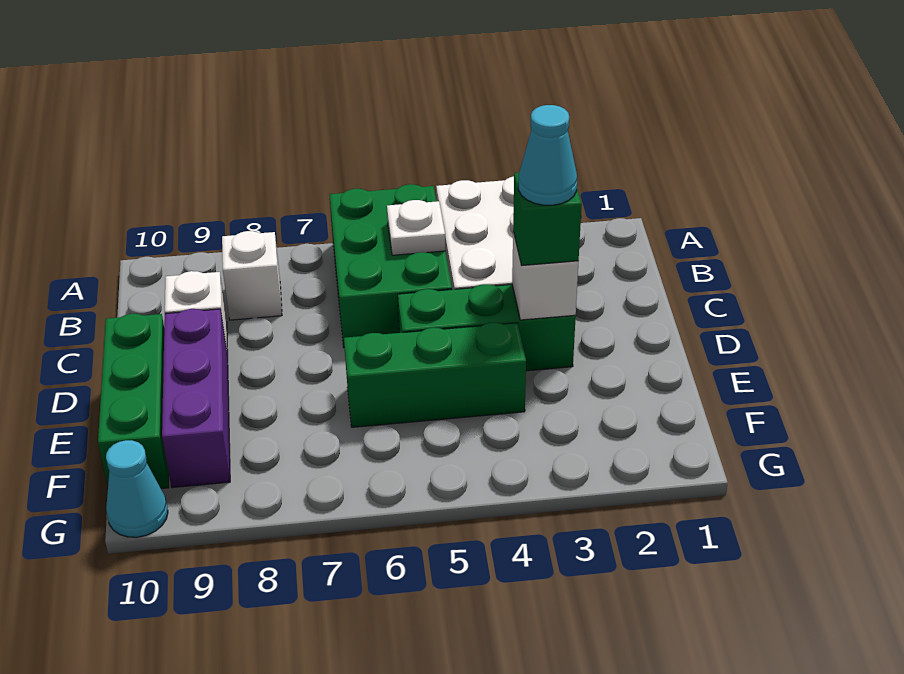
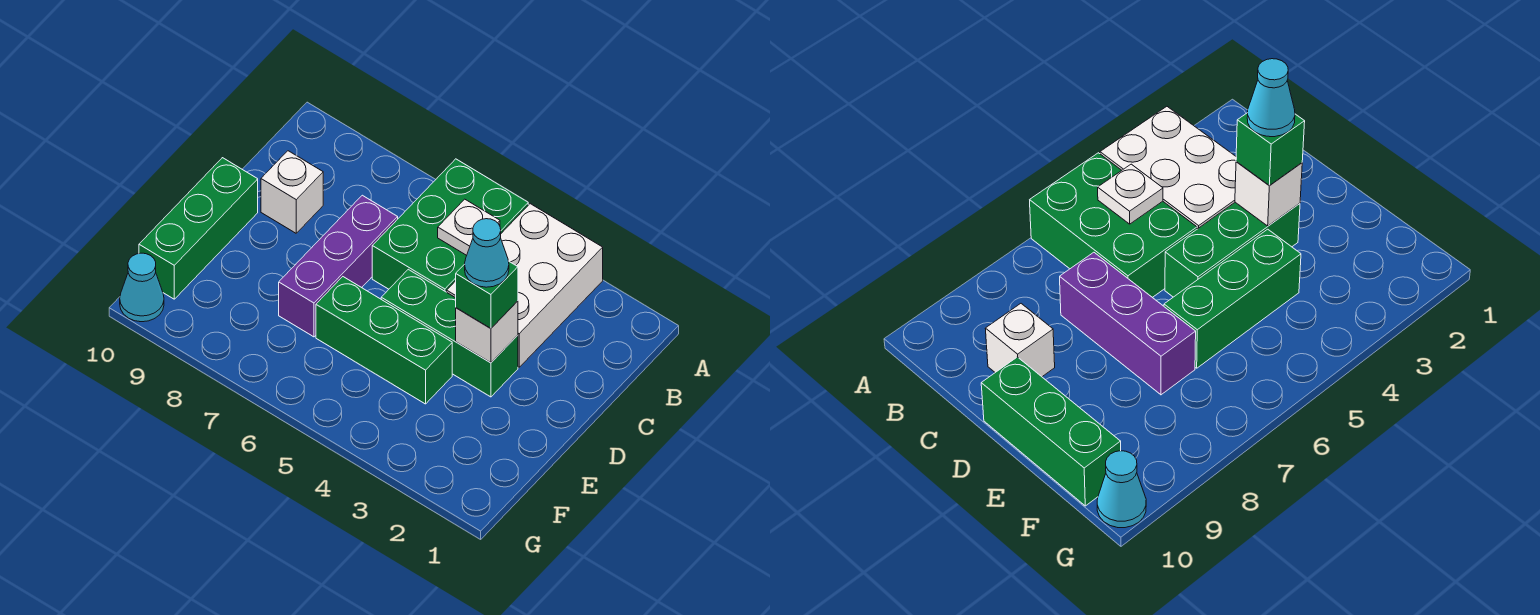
white 1x1 brick [222,231,282,320] -> none
purple 1x3 brick [162,309,230,488] -> purple 1x3 brick moved to [279,195,398,337]

